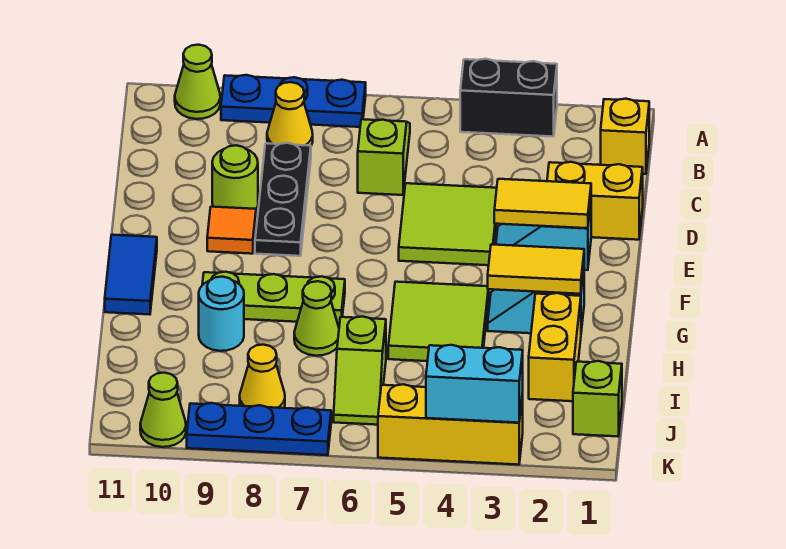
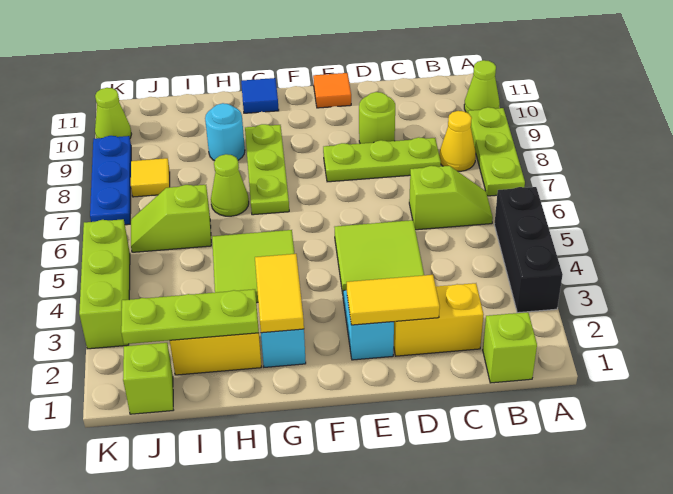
black 1x2 brick [460,59,557,137] -> black 1x3 brick [494,187,563,313]
blue 1x3 plate [221,75,366,127] -> lime 1x3 plate [468,107,525,196]
yellow 1x1 brick [601,99,649,174] -> lime 1x1 brick [483,312,537,383]
black 1x3 plate [255,143,311,256] -> lime 1x3 plate [323,137,441,182]
yellow 1x2 brick [547,162,643,240] -> yellow 1x2 brick turned to [394,283,484,356]
yellow 1x2 tile [494,179,591,228] -> yellow 1x2 tile turned to [347,275,440,325]
orange 1x1 tile [207,207,256,254] -> orange 1x1 tile moved to [313,73,351,108]
blue 1x2 tile [105,235,157,315] -> blue 1x1 tile [241,78,279,113]
none -> lime 1x3 plate [121,289,259,344]
yellow 1x1 cone [240,345,285,408] -> yellow 1x1 tile [131,158,170,197]
yellow 1x3 brick [378,384,523,465] -> lime 1x3 brick [79,219,130,349]
cyan 1x2 brick [426,345,523,423] -> none

